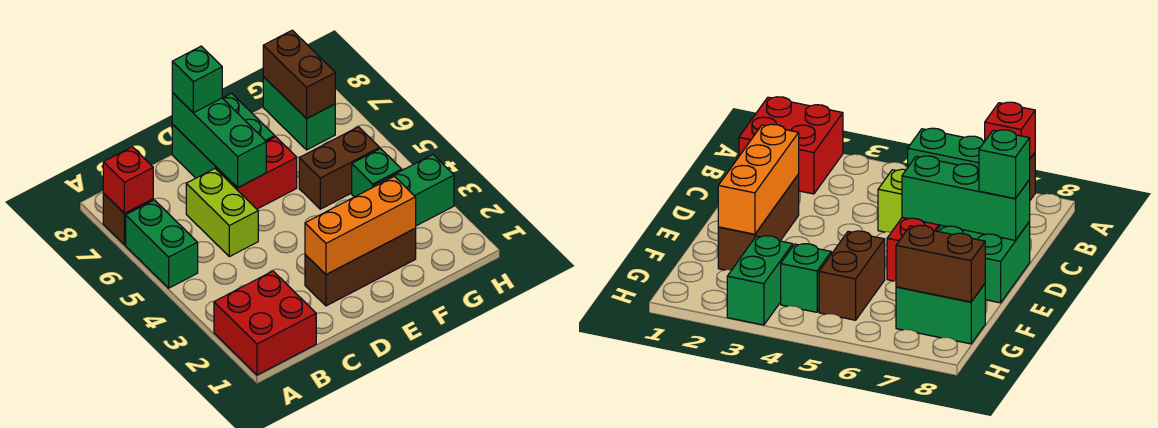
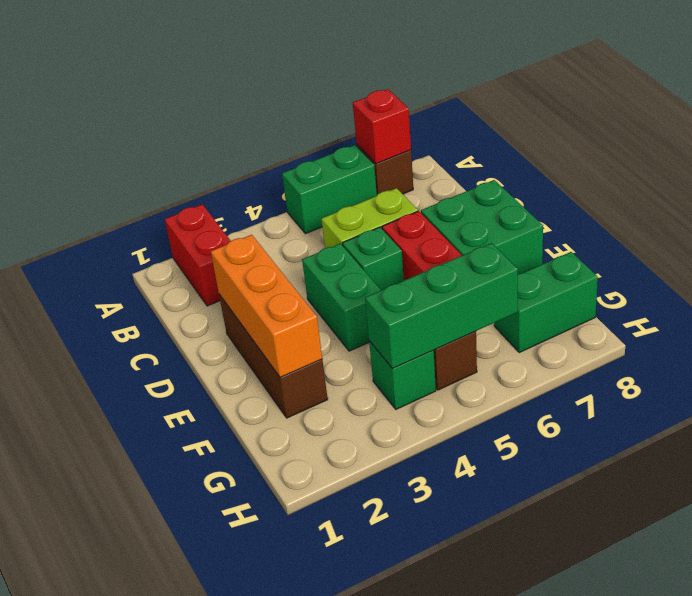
red 2x2 brick [214,271,316,375] -> red 1x2 brick [165,204,231,306]
green 1x3 brick [172,93,266,188] -> green 1x3 brick moved to [365,243,518,368]
green 1x1 brick [172,46,222,113] -> green 1x1 brick moved to [343,227,404,290]
green 1x2 brick [374,155,454,226] -> green 1x2 brick moved to [302,244,381,351]
brown 1x2 brick [263,30,335,119] -> none

